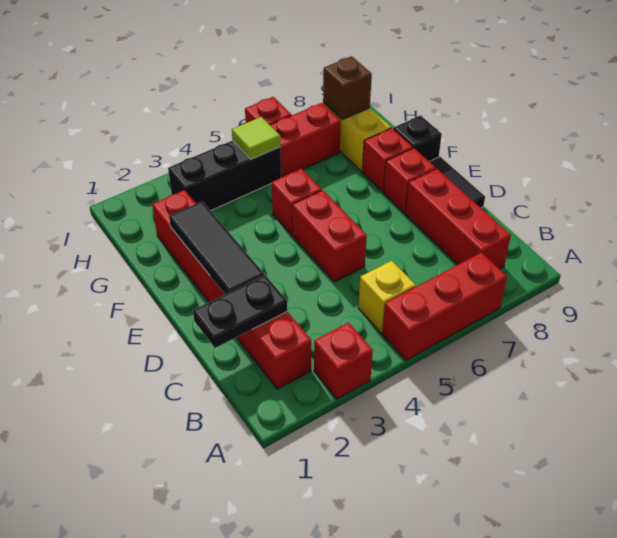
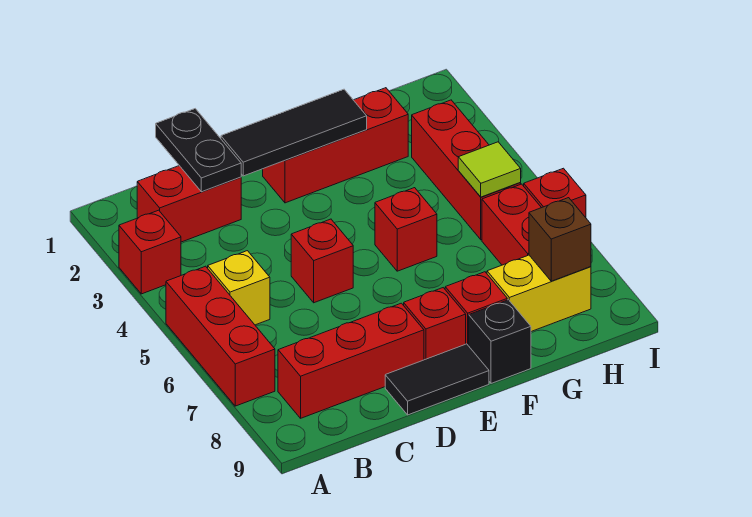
red 1x2 brick [292,190,367,282] -> red 1x1 brick [291,219,353,303]
black 1x3 brick [168,140,281,211] -> red 1x3 brick [412,100,521,240]

